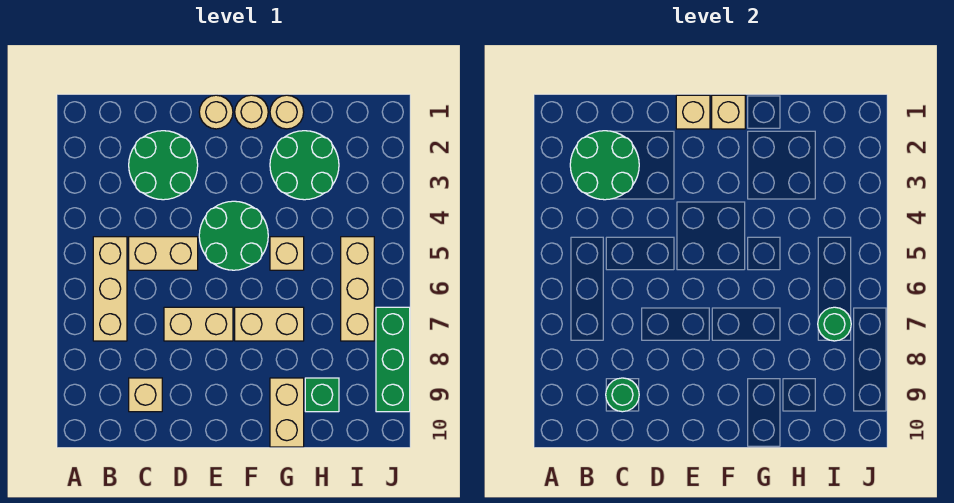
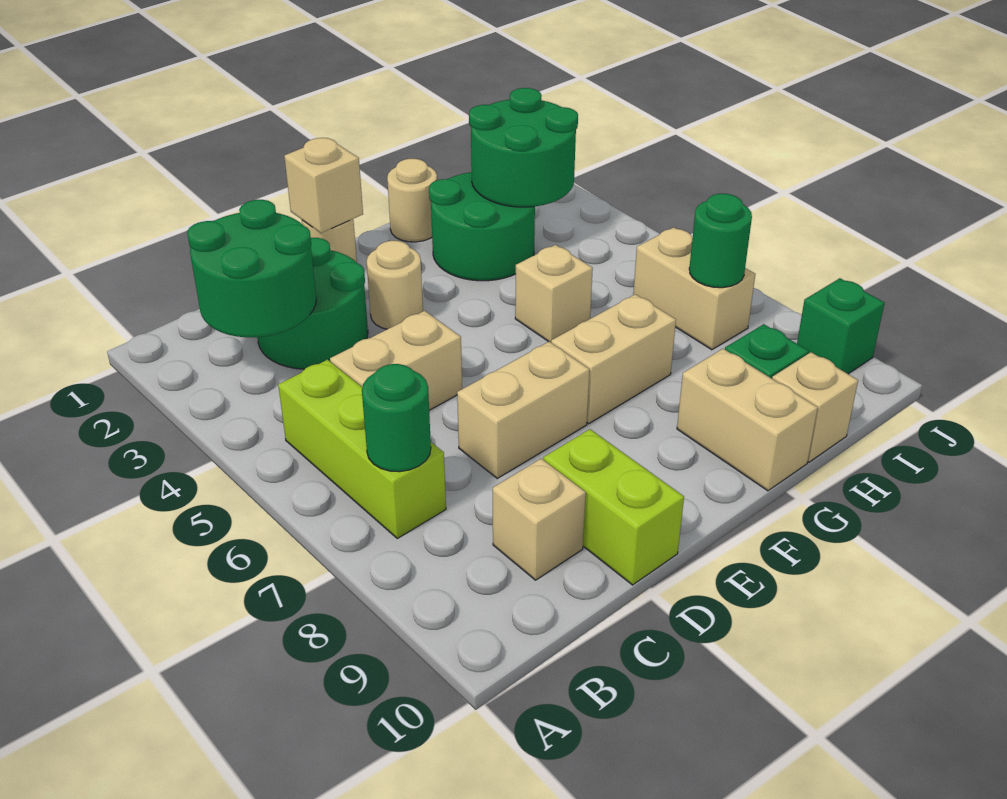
tan 1x3 brick [93,237,127,341] -> lime 1x3 brick [278,360,446,538]
green 1x1 round brick [606,378,639,412] -> green 1x1 round brick moved to [362,364,431,472]
none -> lime 1x2 brick [543,429,684,585]
green 2x2 round brick [199,201,268,270] -> green 2x2 round brick moved to [469,88,578,207]
tan 1x1 round brick [235,95,268,129] -> tan 1x1 round brick moved to [367,241,423,329]
tan 1x1 brick [712,95,745,129] -> tan 1x1 brick moved to [772,352,858,462]
tan 1x3 brick [341,237,374,341] -> tan 1x2 brick [633,227,755,350]
green 1x3 brick [376,307,410,412] -> green 1x1 brick [797,278,885,374]

